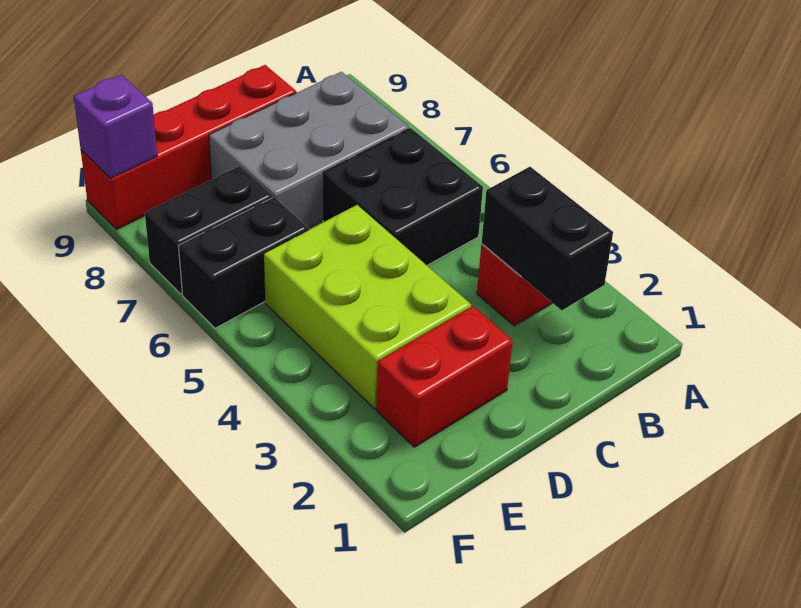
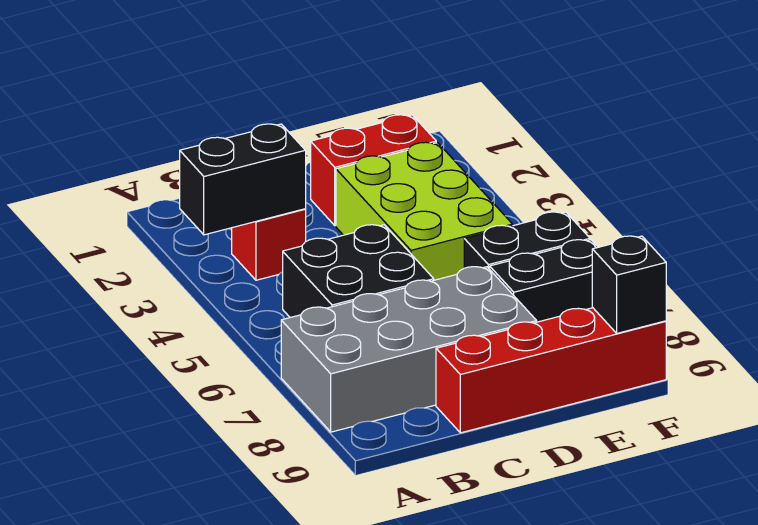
black 1x2 brick [482,167,613,310] -> black 1x2 brick turned to [180,124,306,235]
grey 2x3 brick [209,72,409,228] -> grey 2x4 brick [281,267,537,432]
purple 1x1 brick [74,75,157,178] -> black 1x1 brick [592,236,666,333]

